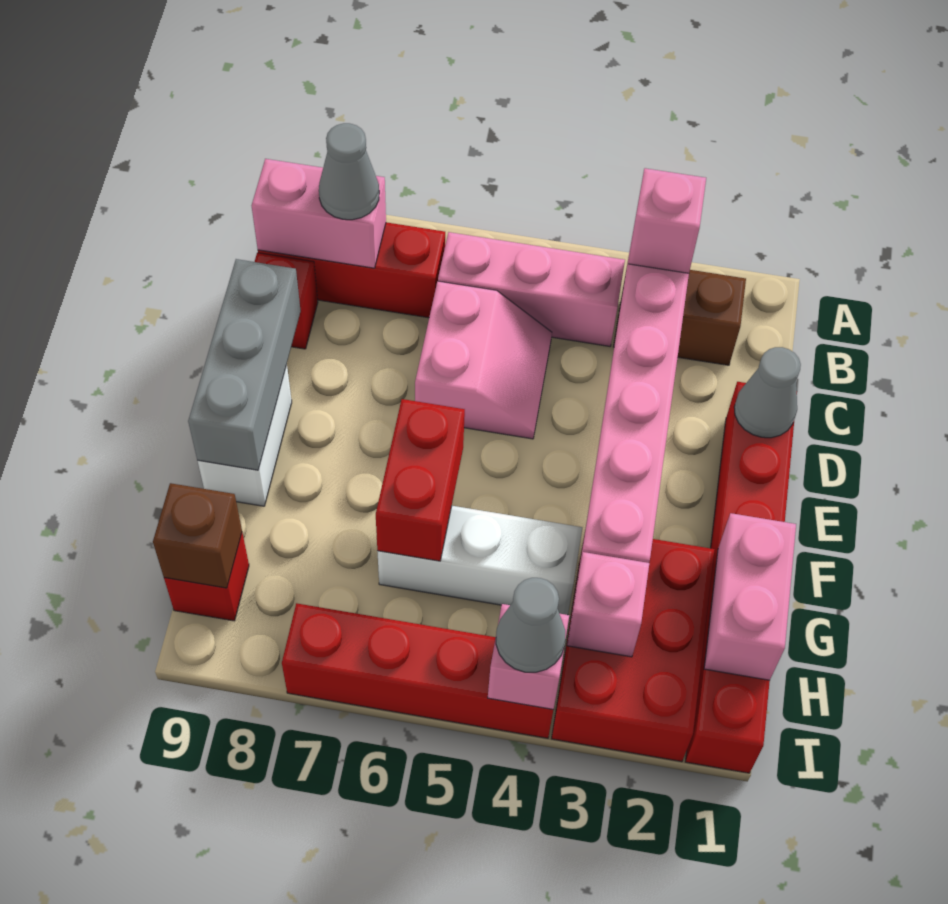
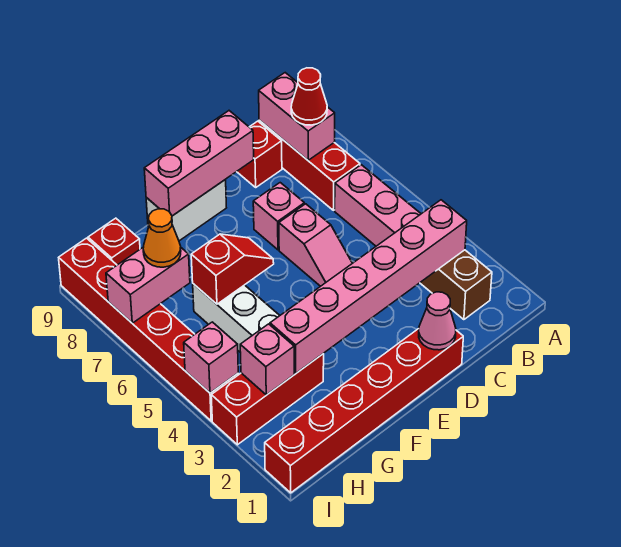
pink 1x1 brick [628,168,706,273] -> pink 1x1 brick moved to [253,183,304,250]
grey 1x1 cone [319,123,379,220] -> red 1x1 cone [291,68,327,125]
pink 2x2 slope [415,281,552,439] -> pink 1x2 slope [279,204,352,286]
grey 1x1 cone [734,347,801,438] -> pink 1x1 cone [419,292,456,350]
grey 1x3 brick [188,259,301,470] -> pink 1x3 brick [144,111,254,216]
red 1x2 brick [376,399,465,561] -> red 1x2 slope [191,234,274,304]
pink 1x2 brick [704,513,796,680] -> pink 1x2 brick moved to [106,247,190,323]
red 2x3 brick [551,539,715,762] -> red 1x3 brick [211,354,324,445]
none -> orange 1x1 cone [143,209,181,267]
brown 1x1 brick [153,483,242,588] -> none
red 1x4 brick [282,603,553,738] -> red 1x6 brick [59,238,238,421]
grey 1x1 cone [496,578,566,672] -> none

